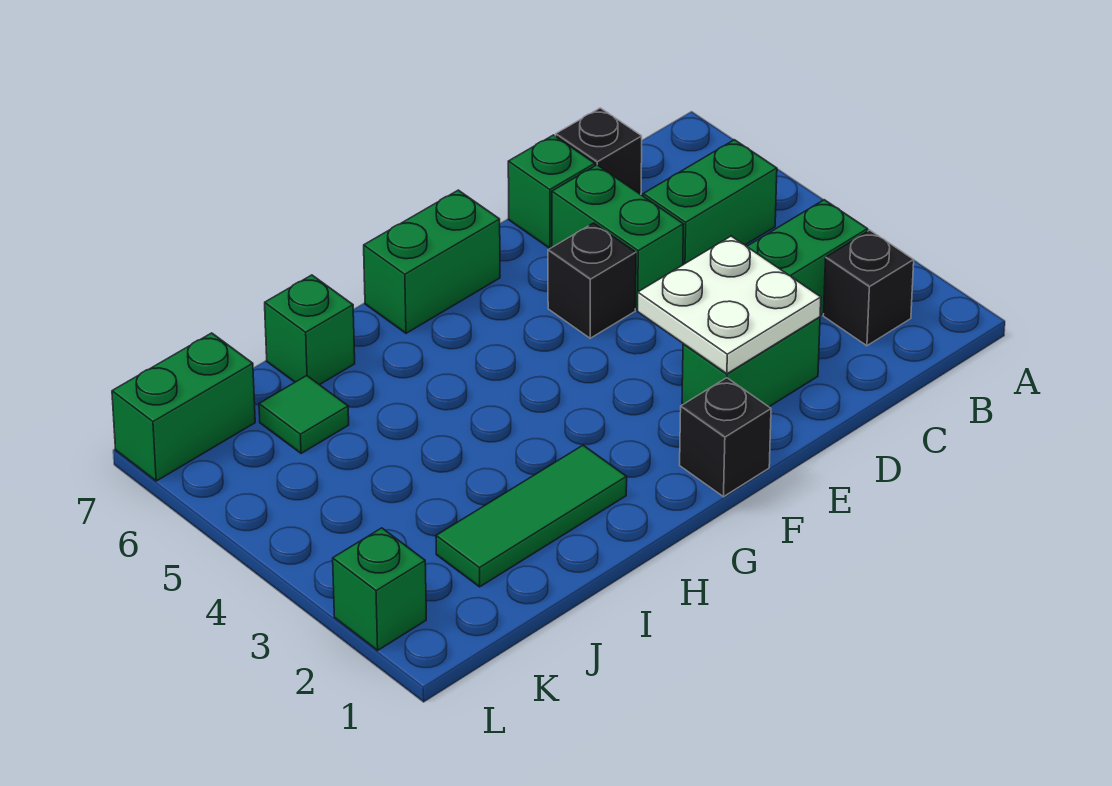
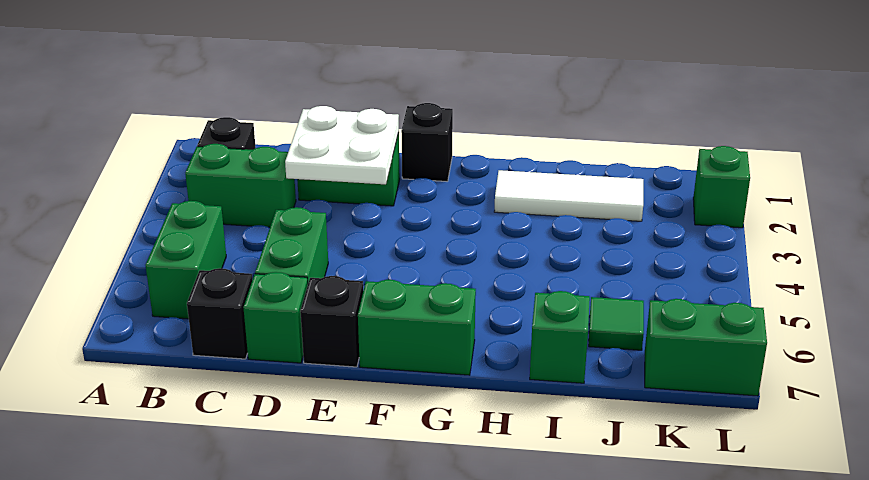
green 1x2 brick [643,140,777,265] -> green 1x2 brick turned to [146,201,226,319]
black 1x1 brick [548,223,636,338] -> black 1x1 brick moved to [300,276,363,367]
green 1x3 tile [436,445,627,587] -> white 1x3 tile [494,170,643,221]

